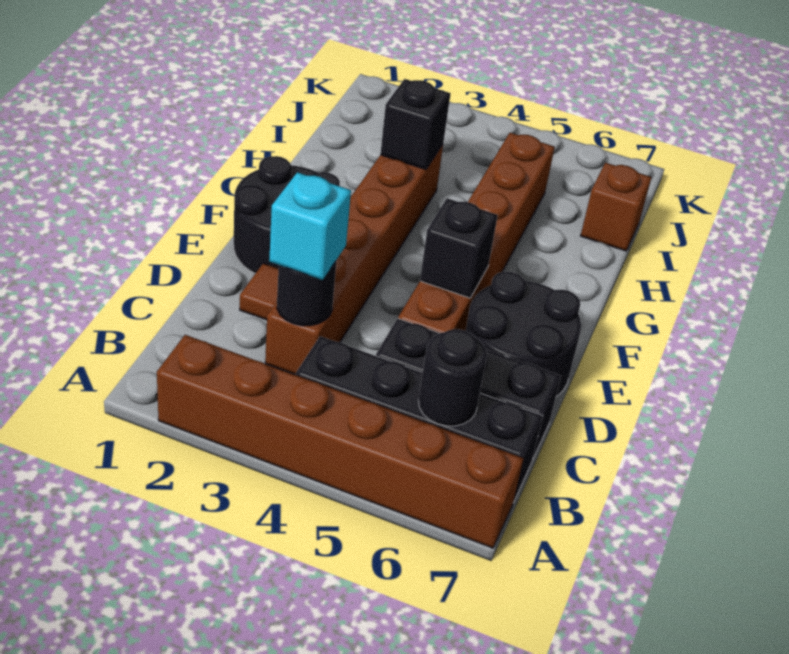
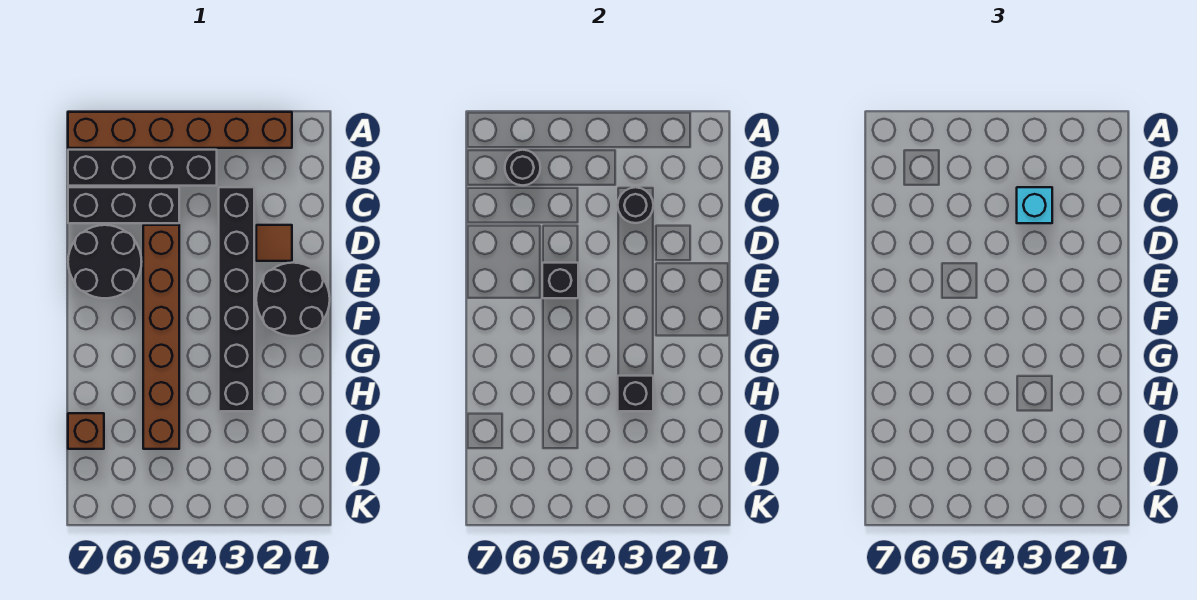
brown 1x6 brick [265,145,443,375] -> black 1x6 brick [219,187,254,411]

